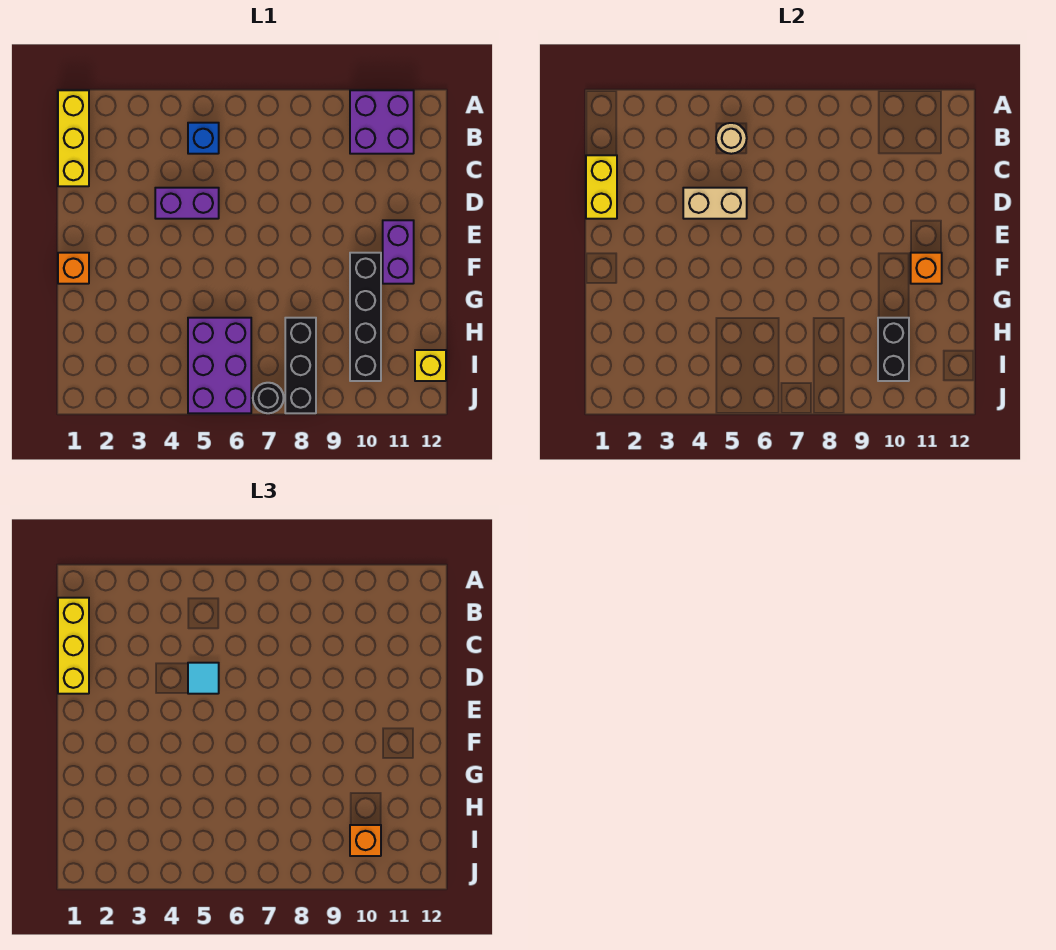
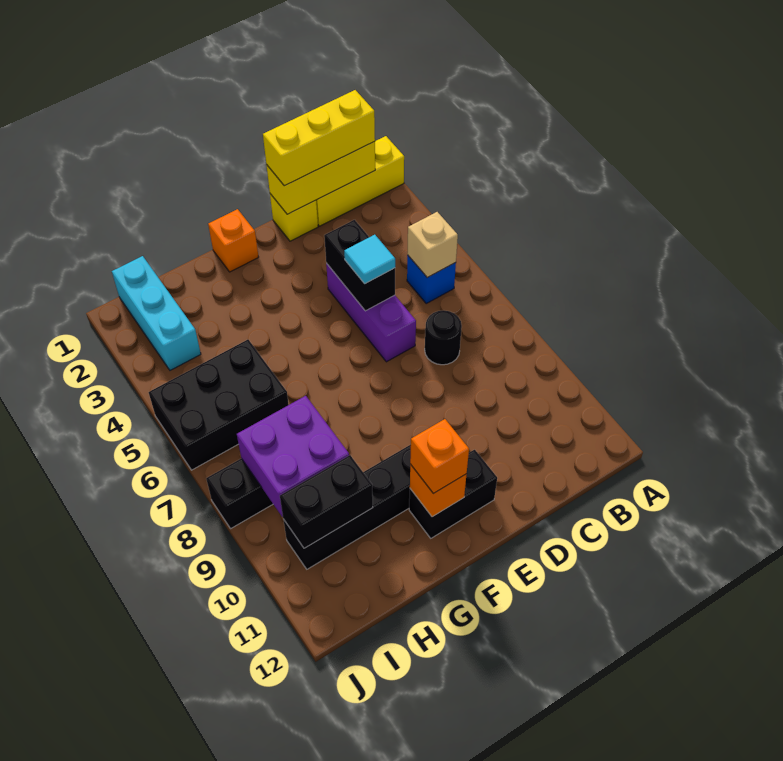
purple 2x2 brick [350,90,414,154] -> purple 2x2 brick moved to [237,396,349,517]
tan 1x1 round brick [716,123,747,154] -> tan 1x1 brick [407,212,458,278]
yellow 1x2 brick [586,155,617,219] -> yellow 1x3 brick [267,142,375,214]
purple 1x2 brick [155,188,219,219] -> purple 1x3 brick [326,263,416,362]
tan 1x2 brick [683,188,747,219] -> black 1x2 brick [324,220,395,311]
purple 1x2 brick [383,220,414,284] -> black 1x2 brick [409,450,497,538]
purple 2x3 brick [188,318,251,413] -> black 2x3 brick [149,340,289,470]
none -> cyan 1x3 brick [112,256,201,370]
orange 1x1 brick [350,825,381,856] -> orange 1x1 brick moved to [410,419,469,494]
yellow 1x1 brick [415,350,446,381] -> yellow 1x1 brick moved to [270,194,318,241]
black 1x1 round brick [253,383,284,413] -> black 1x1 round brick moved to [425,310,462,365]

